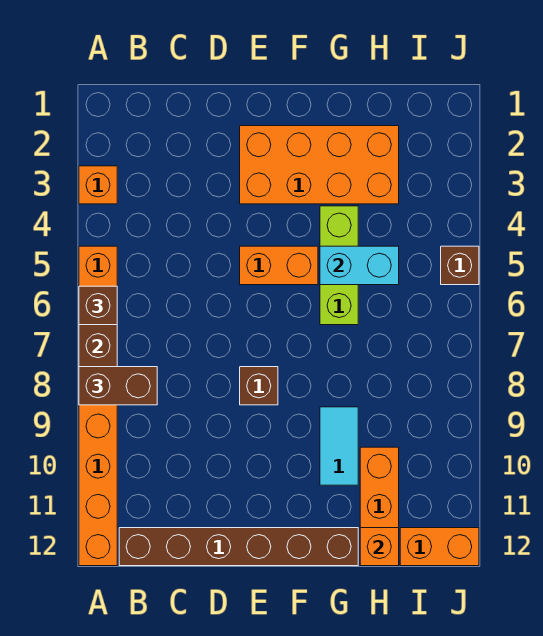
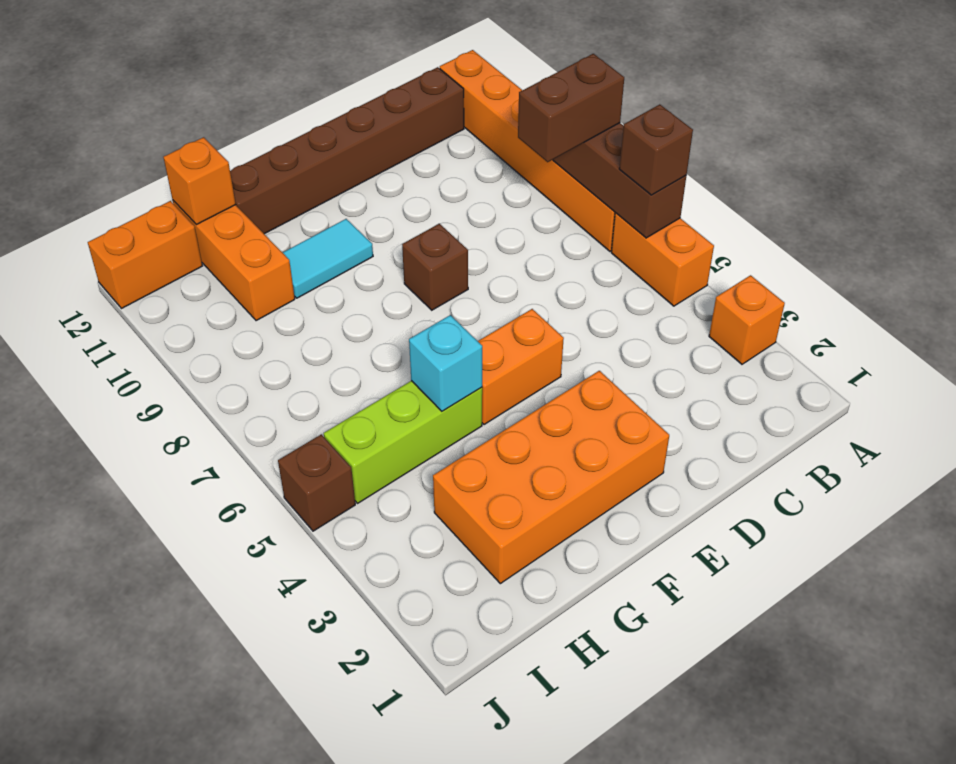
lime 1x3 brick [320,206,358,325] -> lime 1x3 brick turned to [324,381,482,503]
cyan 1x2 brick [320,246,399,285] -> cyan 1x1 brick [409,315,482,411]
cyan 1x2 tile [320,407,358,485] -> cyan 1x2 tile turned to [283,219,373,298]

